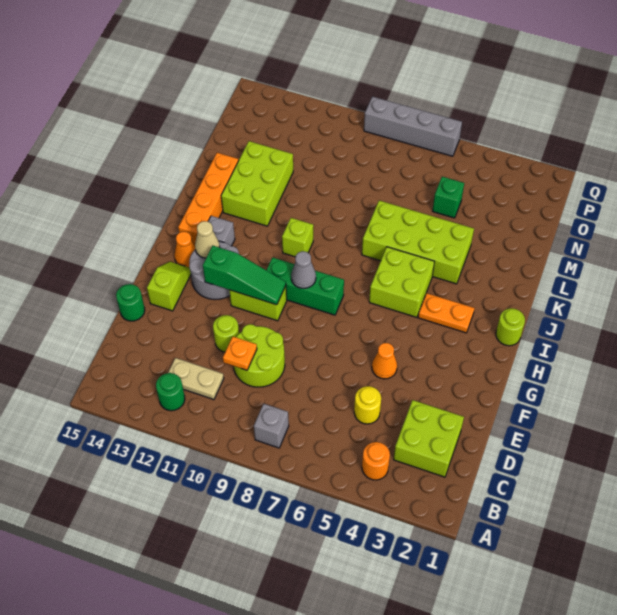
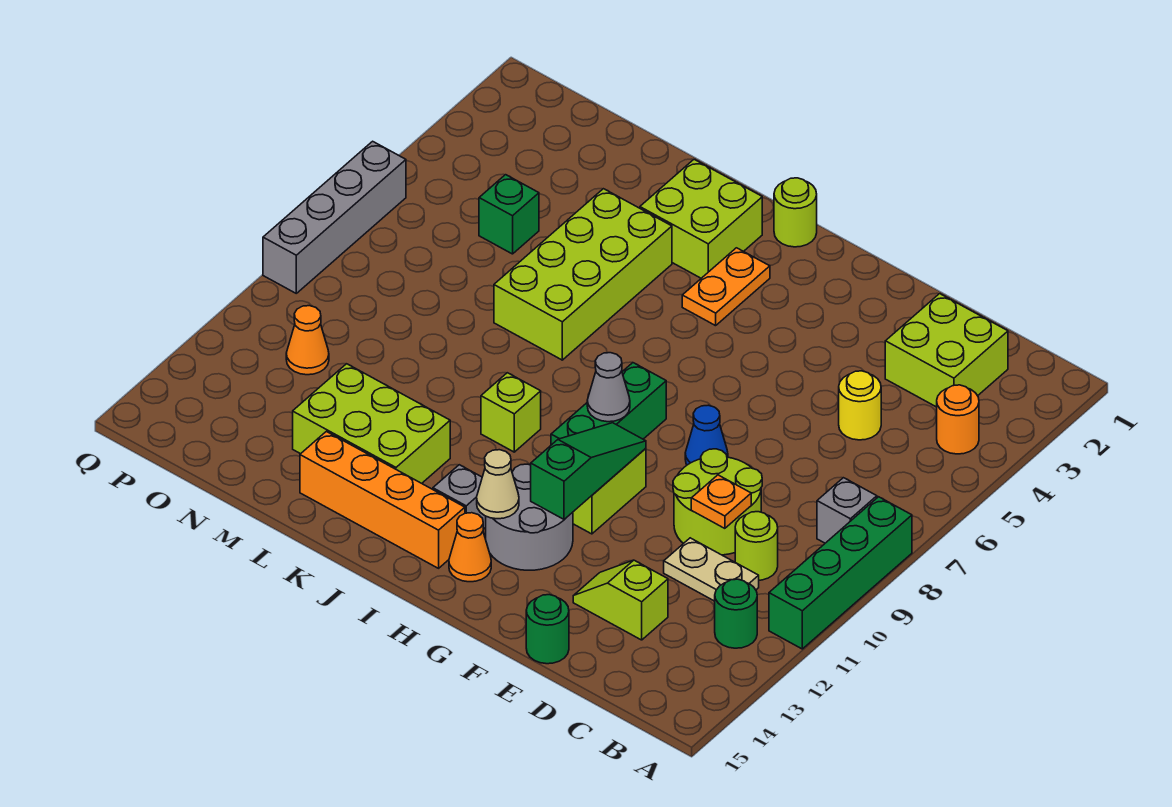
none -> green 1x4 brick [769,497,912,649]
tan 1x2 plate [168,358,224,400] -> tan 1x2 plate turned to [664,538,759,601]
lime 1x1 round brick [213,315,239,352] -> lime 1x1 round brick moved to [735,512,778,580]
orange 1x1 cone [372,343,397,379] -> orange 1x1 cone moved to [286,306,329,375]
none -> blue 1x1 cone [685,405,728,465]
lime 1x2 slope [147,262,191,311] -> lime 1x2 slope moved to [573,560,668,640]
lime 2x2 brick [369,247,434,317] -> lime 2x2 brick moved to [640,159,762,278]

